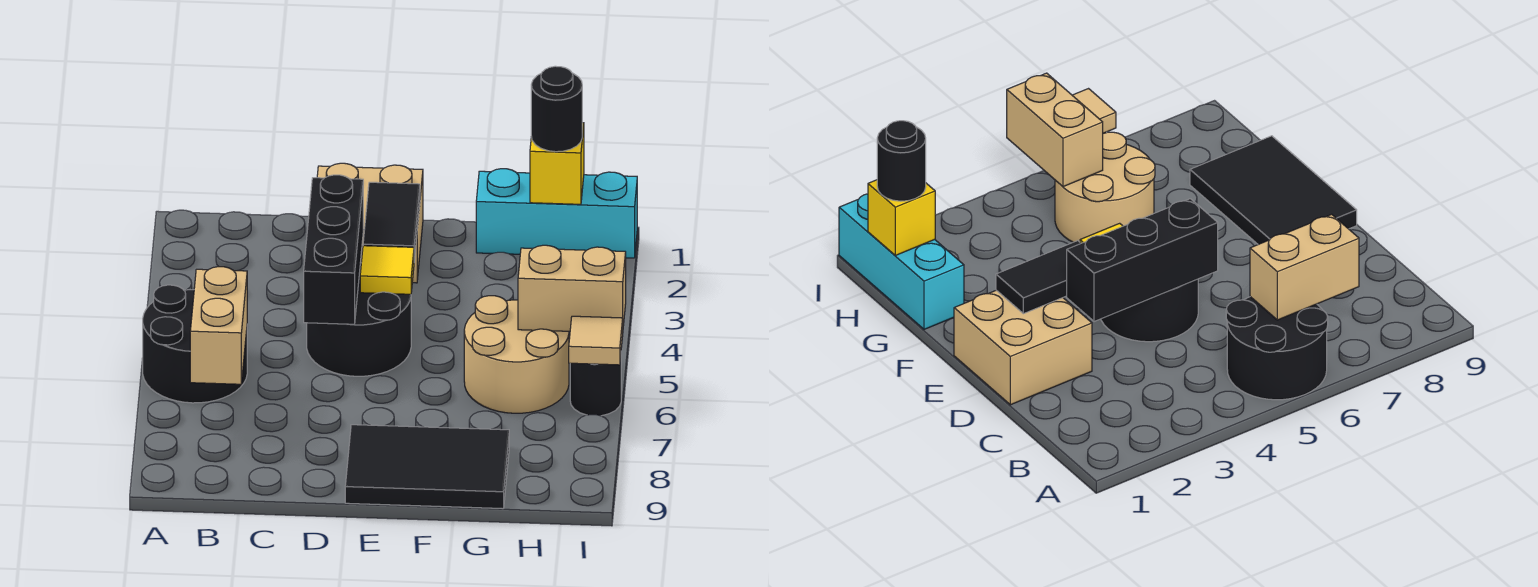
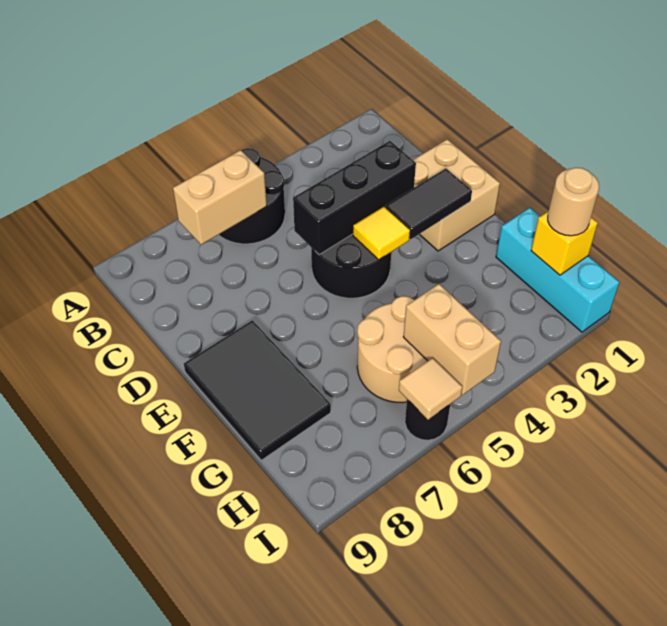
black 1x1 round brick [531,66,582,152] -> tan 1x1 round brick [548,168,599,236]

